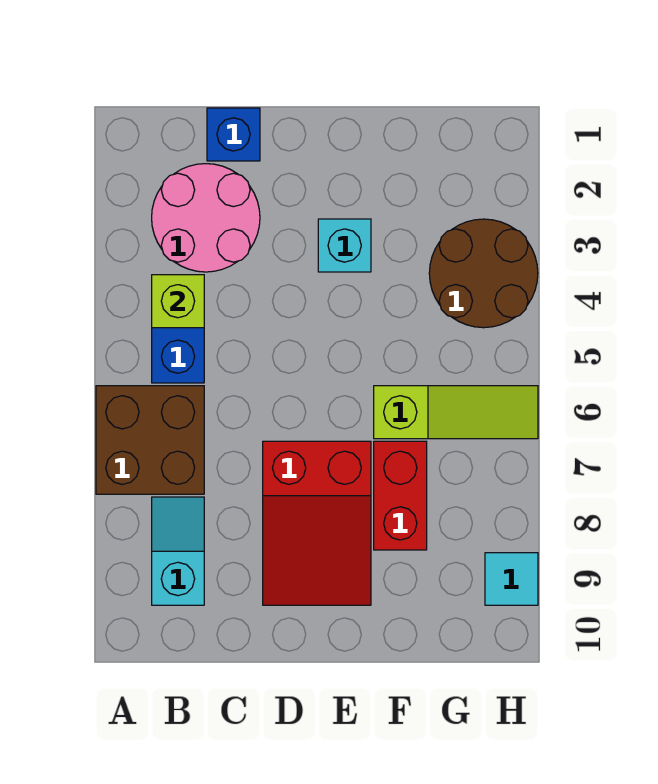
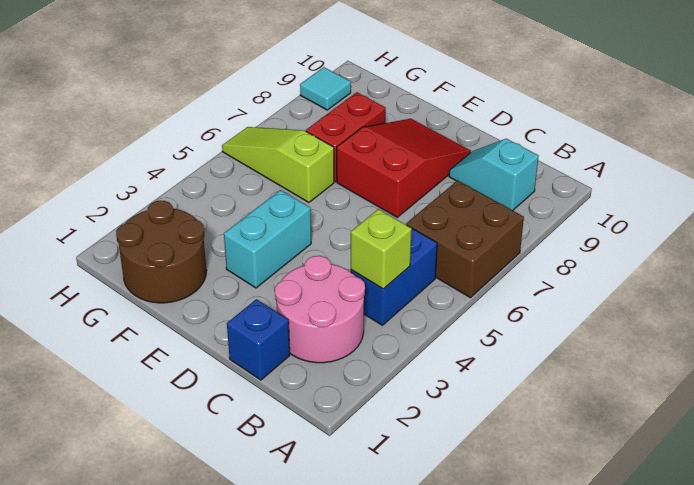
cyan 1x2 slope [152,497,204,605] -> cyan 1x2 slope turned to [449,139,539,210]
cyan 1x1 brick [318,219,371,272] -> cyan 1x2 brick [224,190,311,288]
brown 2x2 round brick [429,219,538,328] -> brown 2x2 round brick moved to [116,201,206,303]

